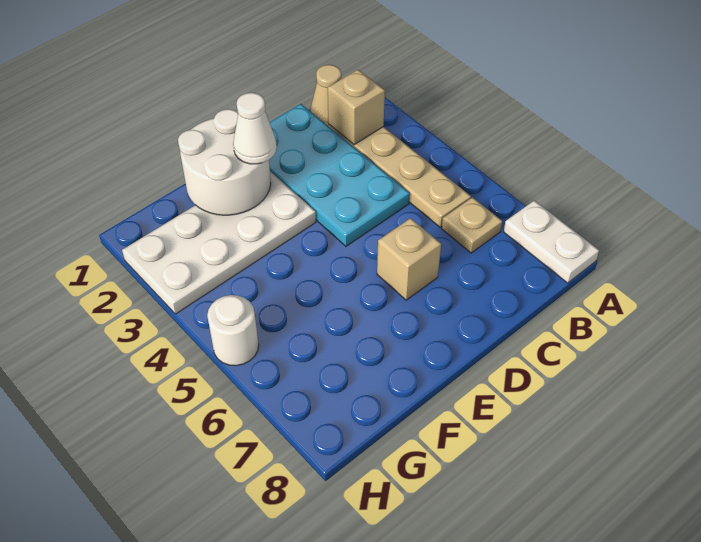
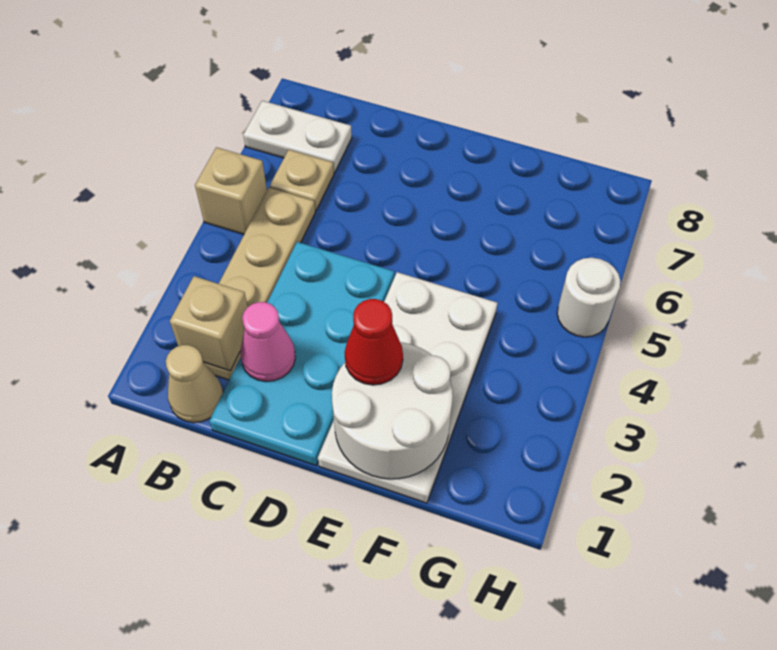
white 1x2 plate [504,201,599,283] -> white 1x2 plate turned to [243,101,352,173]
none -> pink 1x1 cone [240,302,295,382]
tan 1x1 brick [377,218,441,300] -> tan 1x1 brick moved to [195,147,267,234]
white 2x4 plate [122,171,316,314] -> white 2x4 plate turned to [318,272,497,503]
white 1x1 cone [233,93,277,164] -> red 1x1 cone [345,299,403,385]

